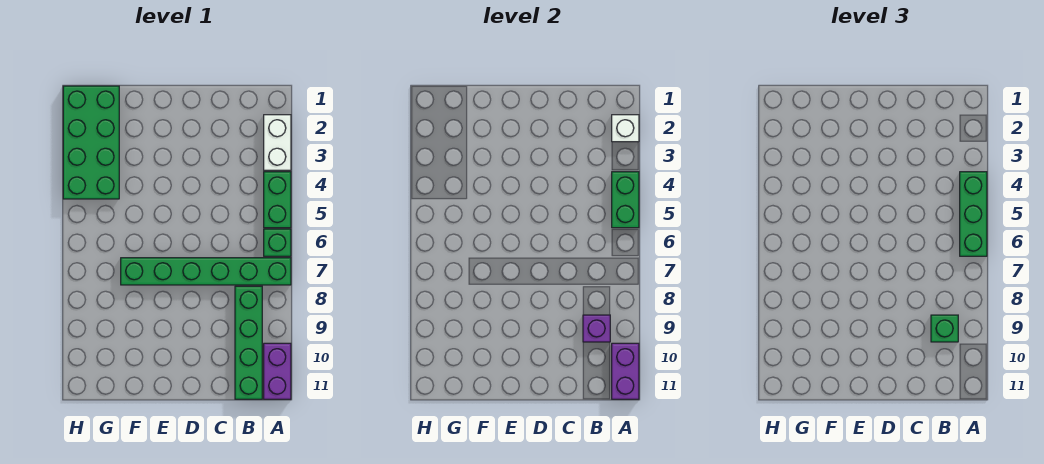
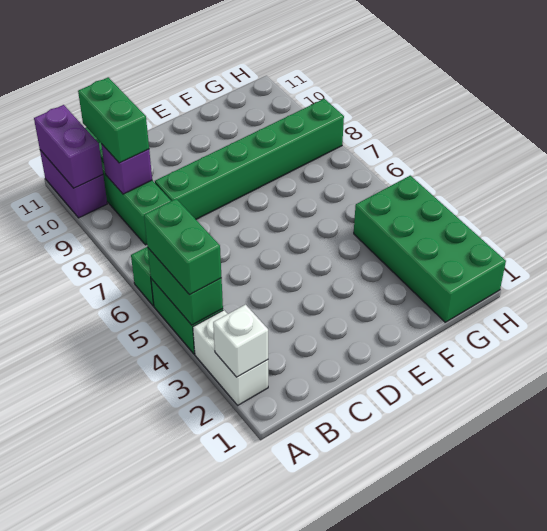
green 1x3 brick [960,172,987,256] -> green 1x2 brick [144,199,222,295]
green 1x6 brick [121,258,291,285] -> green 1x6 brick moved to [155,99,344,219]
green 1x1 brick [931,315,958,342] -> green 1x2 brick [78,77,149,163]

